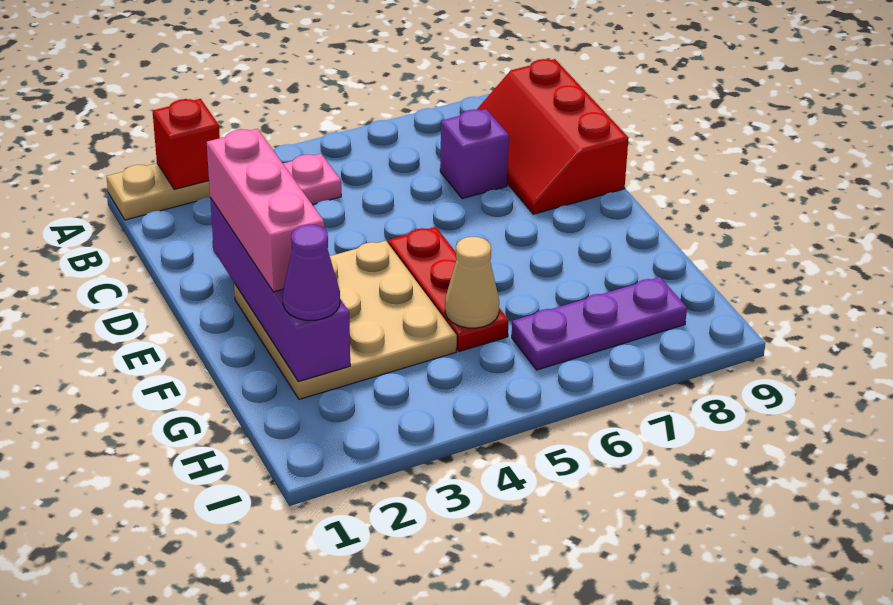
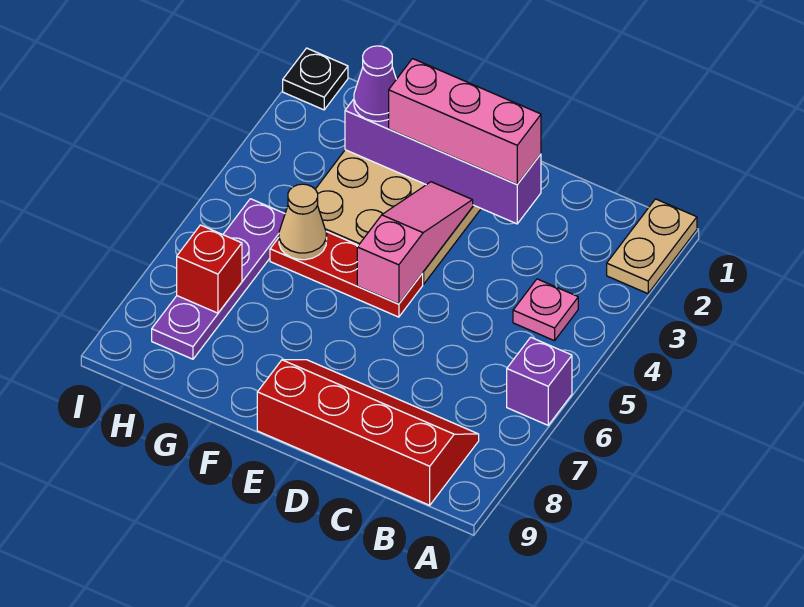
red 1x1 brick [153,99,220,189] -> red 1x1 brick moved to [177,225,242,313]
red 2x3 slope [477,59,628,214] -> red 2x4 slope [257,360,479,505]
purple 1x1 brick [440,109,509,199] -> purple 1x1 brick moved to [507,337,572,425]
none -> pink 1x3 slope [357,182,473,304]
purple 1x3 plate [512,277,687,370] -> purple 1x4 plate [152,199,285,359]
none -> black 1x1 plate [283,48,348,110]

